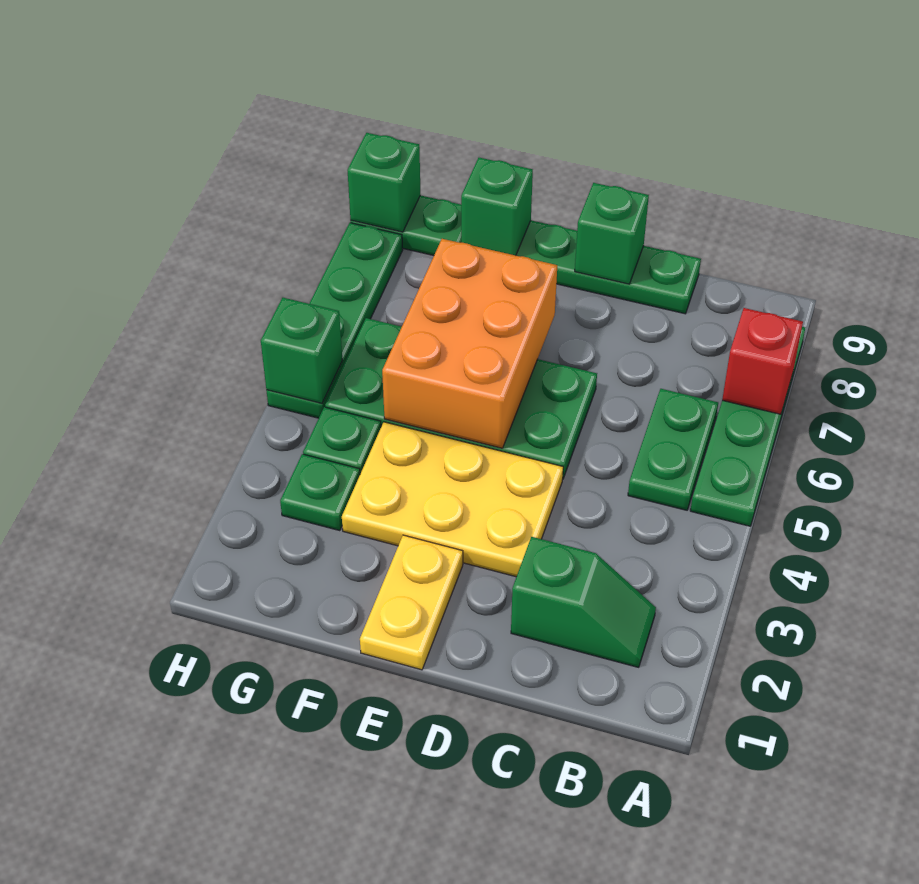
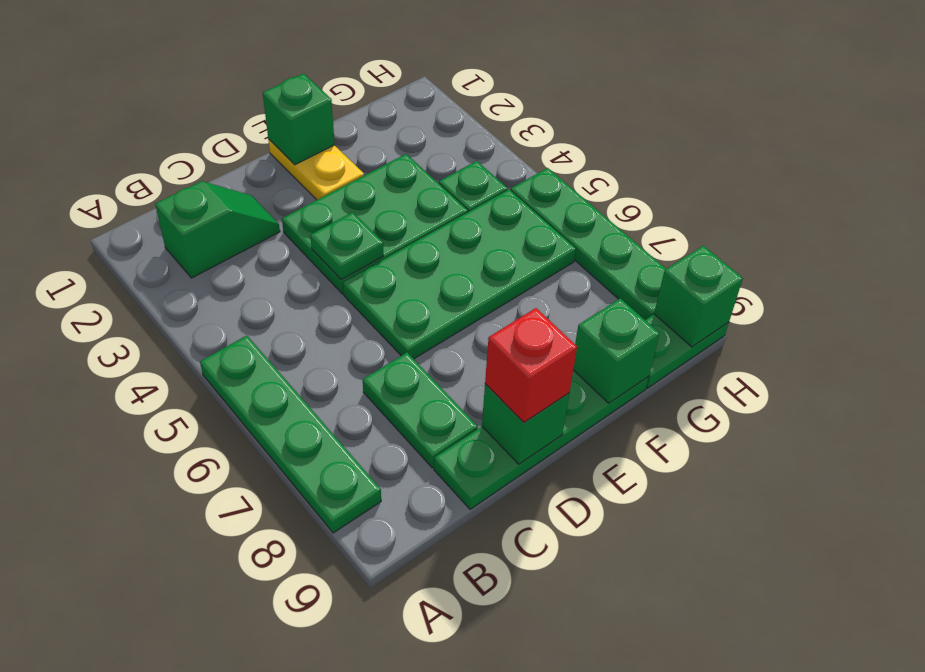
red 1x1 brick [722,308,803,414] -> red 1x1 brick moved to [485,308,577,422]
green 1x2 slope [511,537,656,667] -> green 1x2 slope turned to [155,181,280,278]
green 1x2 plate [628,389,718,510] -> green 1x2 plate moved to [363,353,478,468]
yellow 2x3 plate [342,422,563,577] -> green 2x3 plate [282,154,468,294]
orange 2x3 brick [382,239,557,448] -> none
green 1x1 plate [280,454,360,531] -> green 1x1 plate moved to [310,212,383,280]
green 1x1 brick [261,298,343,403] -> green 1x1 brick moved to [263,73,335,165]

